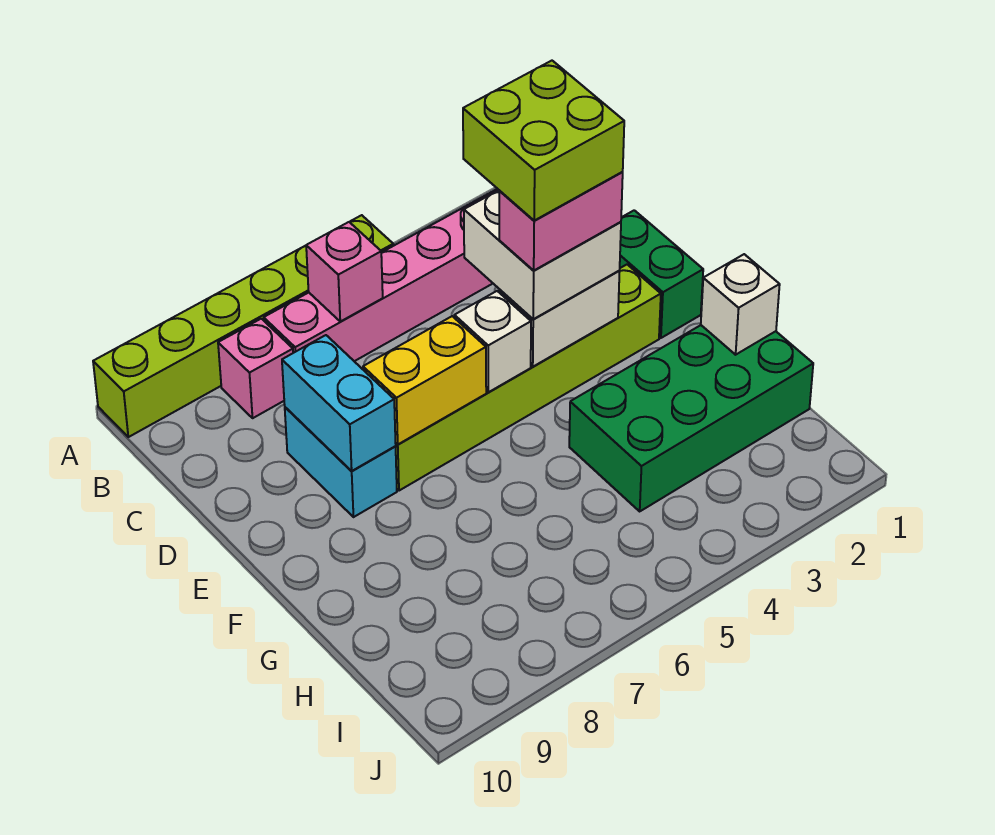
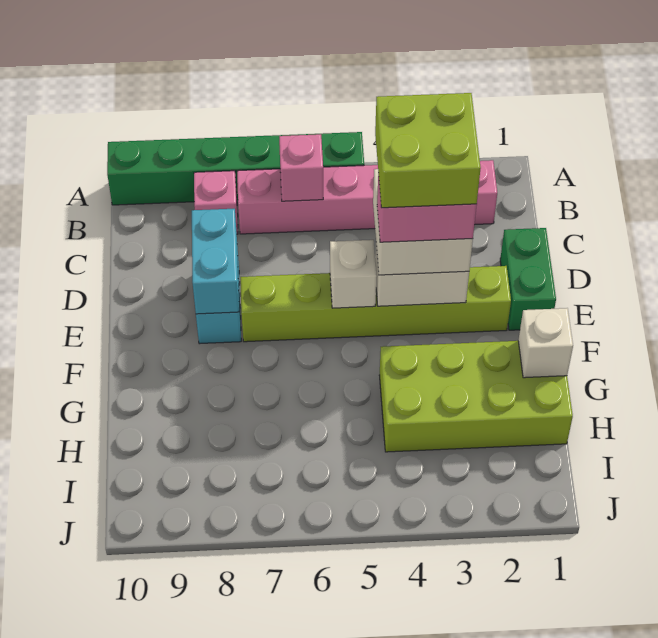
lime 1x6 brick [93,215,393,437] -> green 1x6 brick [107,132,364,205]
yellow 1x2 brick [363,316,486,444] -> none
green 2x4 brick [569,325,813,511] -> lime 2x4 brick [379,341,573,452]

